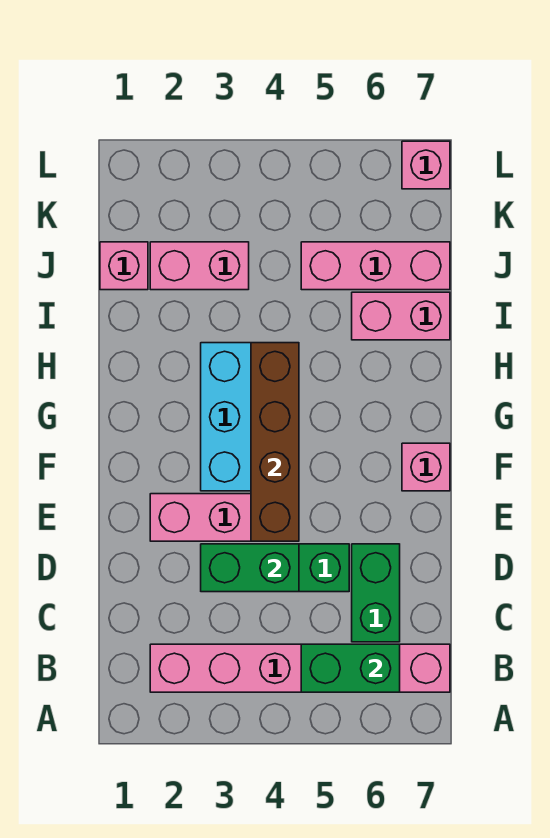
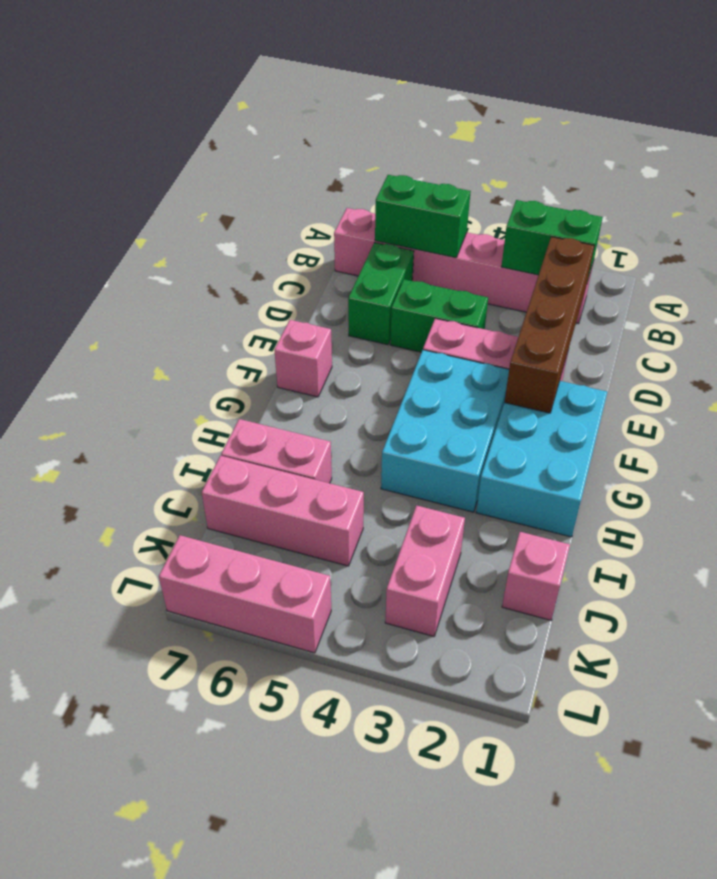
green 1x2 brick [201,544,299,592] -> green 1x2 brick moved to [501,200,603,282]
brown 1x4 brick [251,343,299,541] -> brown 1x4 brick moved to [504,237,595,413]
none -> cyan 2x3 brick [476,381,607,537]
pink 1x2 brick [150,242,249,290] -> pink 1x2 brick turned to [385,505,465,636]
pink 1x1 brick [402,141,450,189] -> pink 1x3 brick [159,535,331,653]

